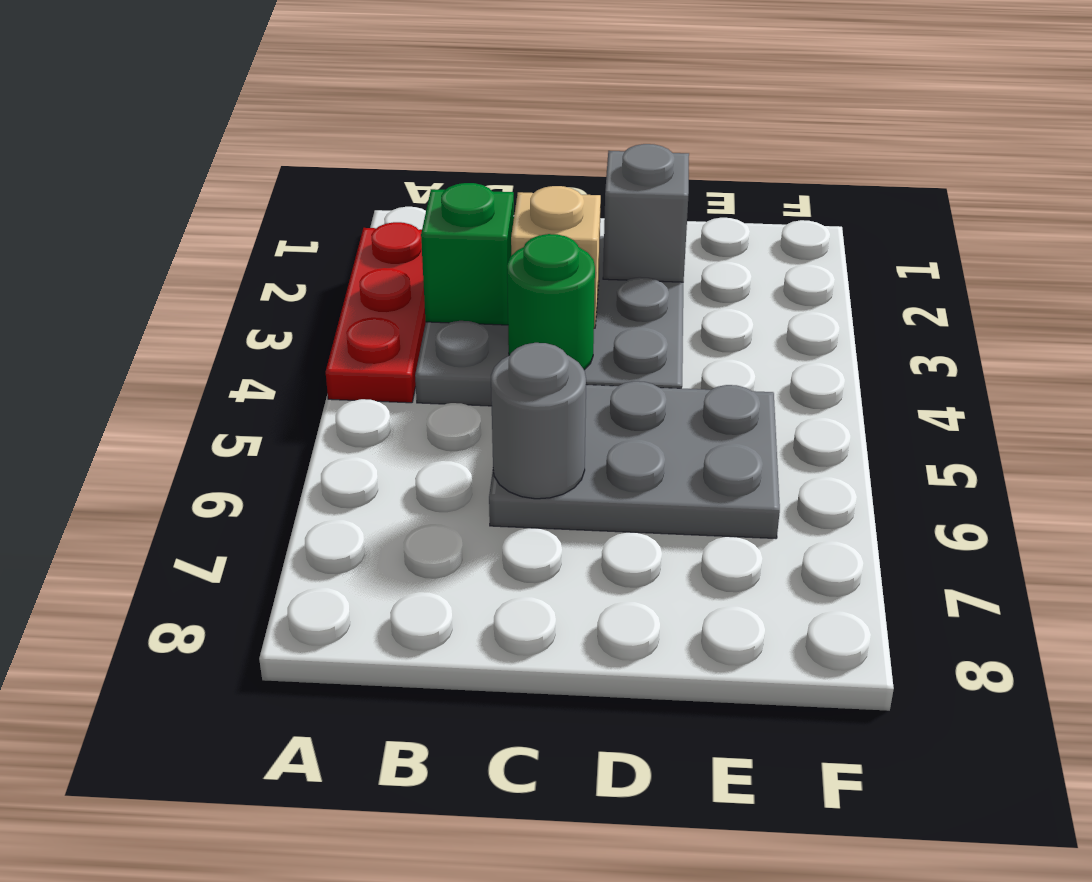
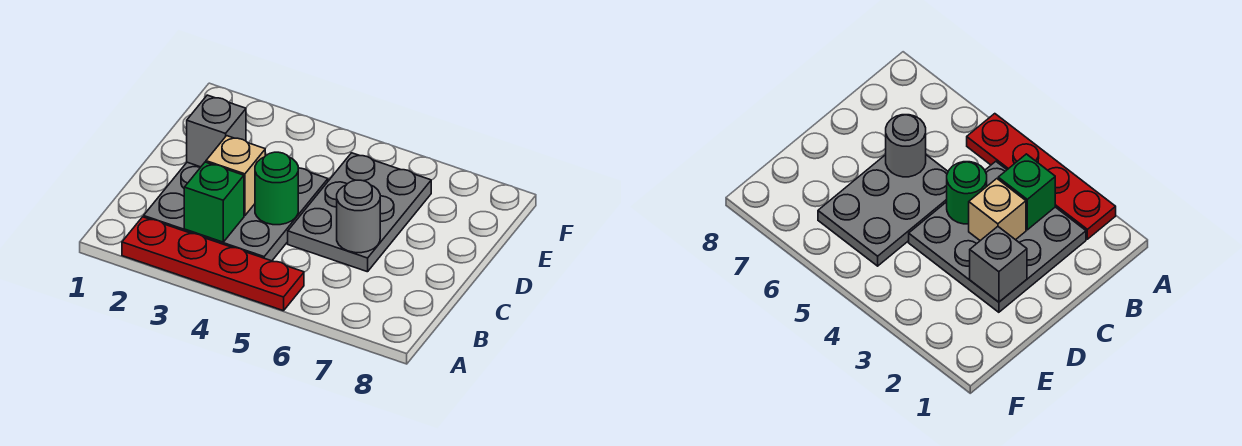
red 1x3 plate [326,222,426,403] -> red 1x4 plate [122,217,304,311]

